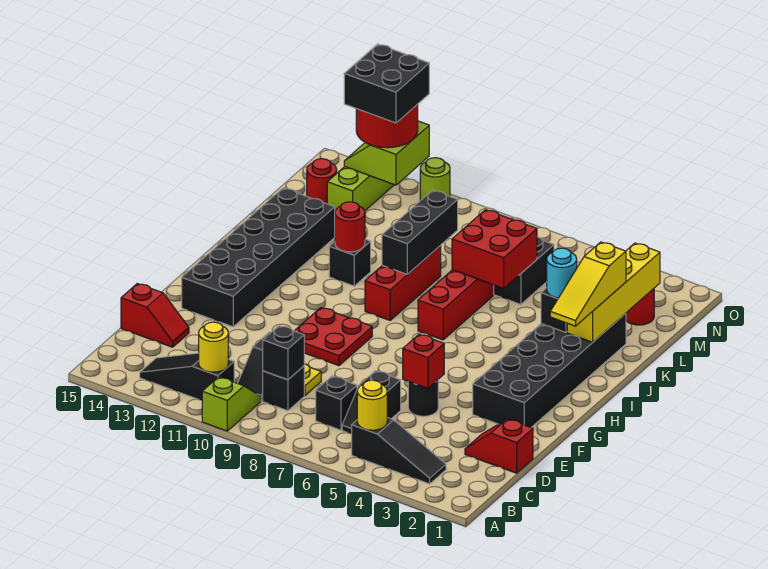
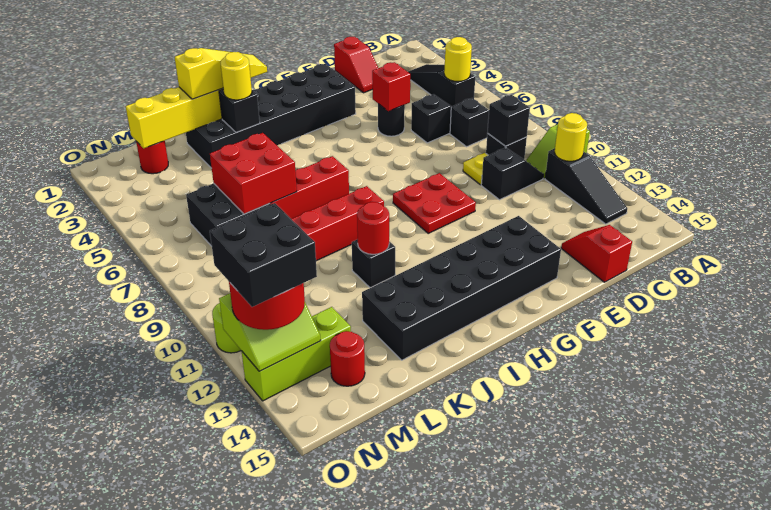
cyan 1x1 round brick [547,248,577,298] -> yellow 1x1 round brick [221,52,252,100]
black 1x3 brick [382,190,458,274] -> none

